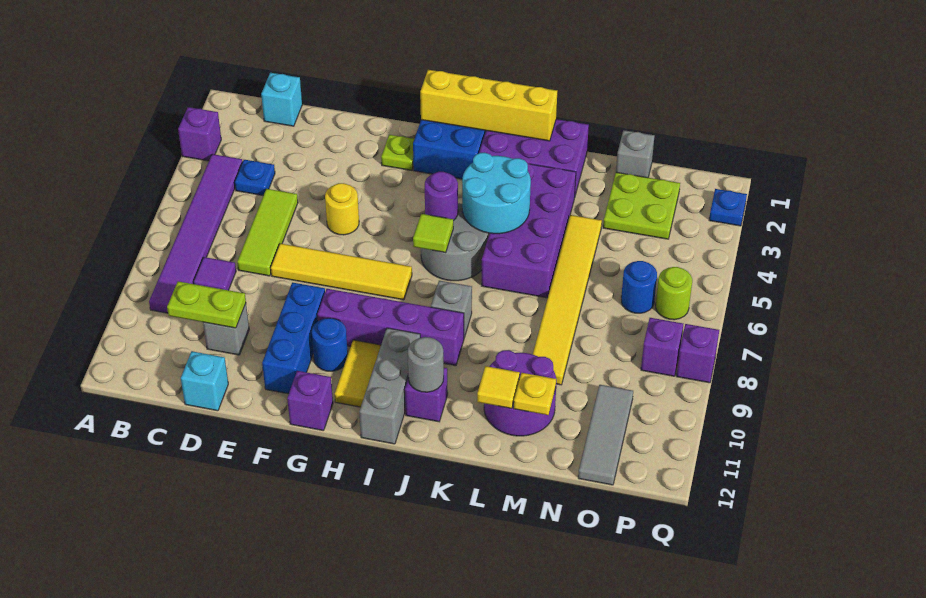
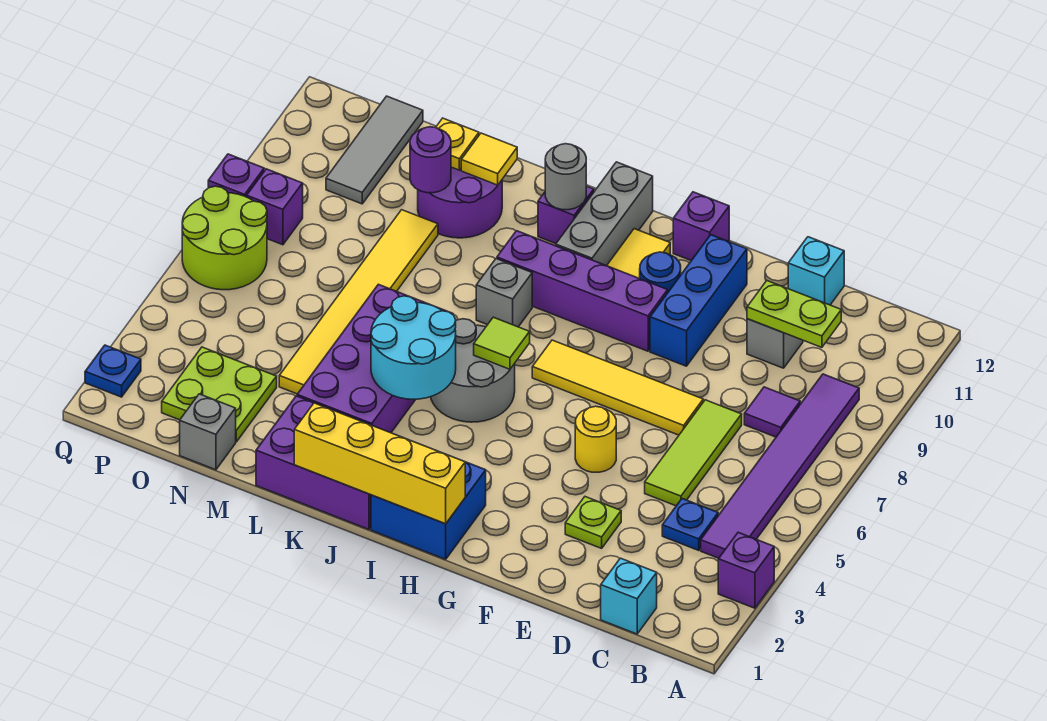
lime 1x1 plate [381,135,414,171] -> lime 1x1 plate moved to [565,497,621,548]
purple 1x1 round brick [425,172,458,221] -> purple 1x1 round brick moved to [410,127,451,193]
blue 1x1 round brick [621,261,657,313] -> none
lime 1x1 round brick [656,267,692,320] -> lime 2x2 round brick [182,186,267,290]

